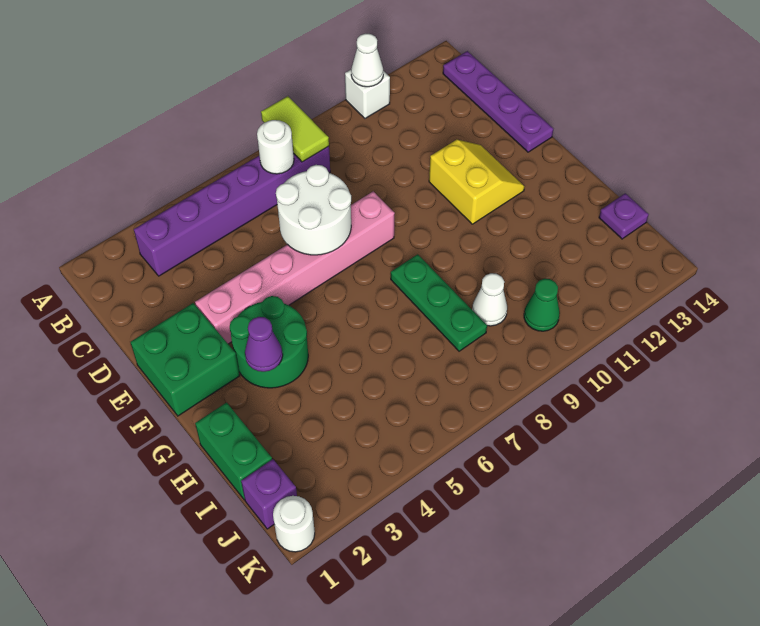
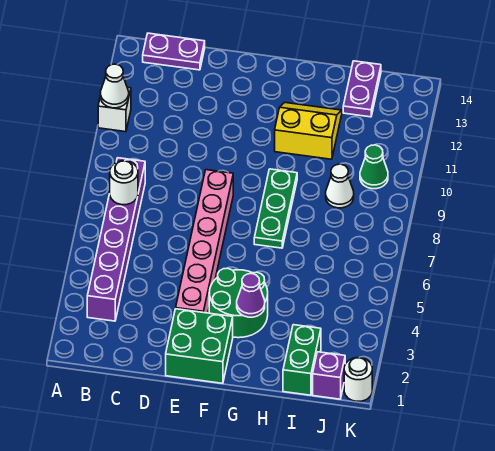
lime 1x2 tile [261,96,329,162] -> none
purple 1x4 plate [443,51,553,152] -> purple 1x2 plate [143,33,205,70]
white 2x2 round brick [276,165,351,255] -> none
yellow 2x2 slope [429,140,525,224] -> yellow 2x2 slope moved to [275,102,342,159]
green 1x3 plate [391,254,487,351] -> green 1x3 plate turned to [254,169,297,248]
green 1x2 brick [195,402,272,500] -> green 1x2 brick turned to [283,325,321,395]
purple 1x1 plate [599,193,649,239] -> purple 1x2 plate [343,61,381,117]

